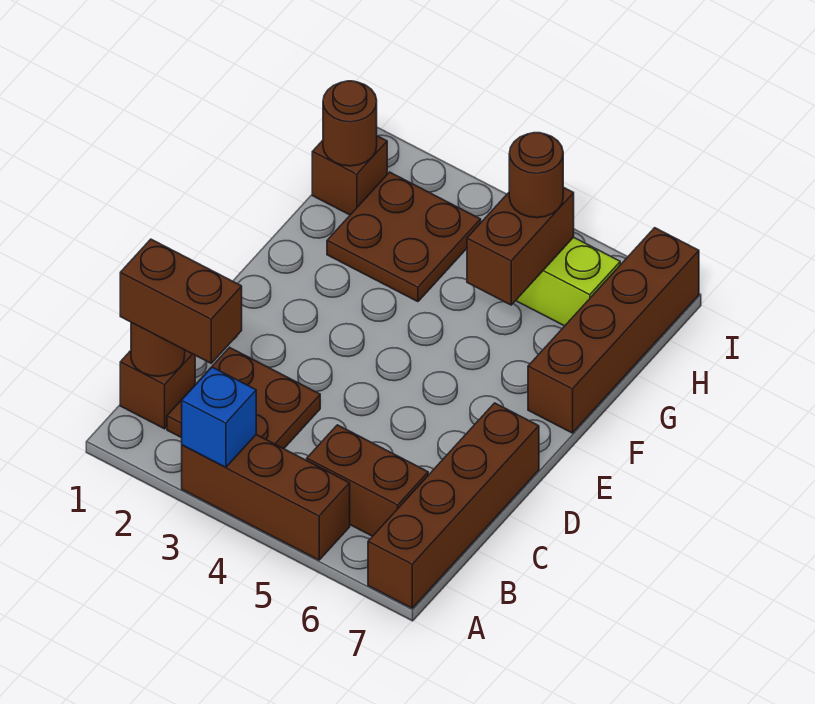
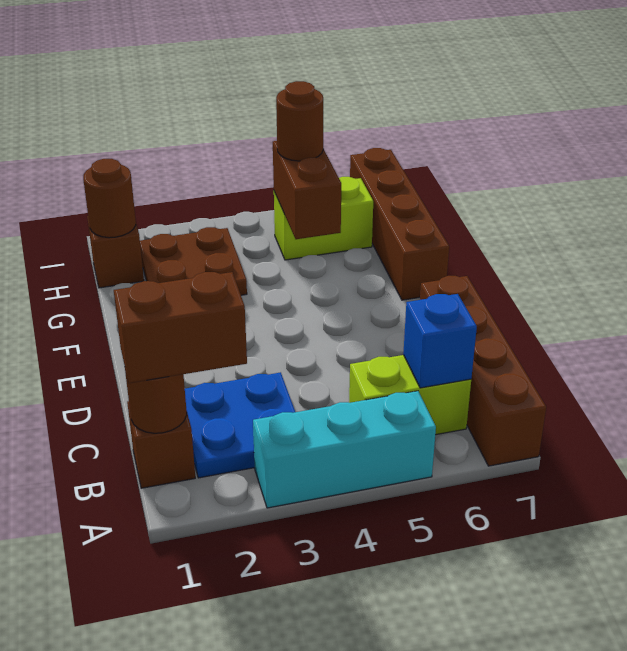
brown 1x3 brick [182,435,350,560] -> cyan 1x3 brick [253,391,436,508]
blue 1x1 brick [182,367,256,467] -> blue 1x1 brick moved to [403,294,477,388]
brown 2x2 plate [167,347,320,449] -> blue 2x2 plate [185,372,295,478]
brown 1x2 brick [307,425,428,536] -> lime 1x2 brick [349,355,471,435]

